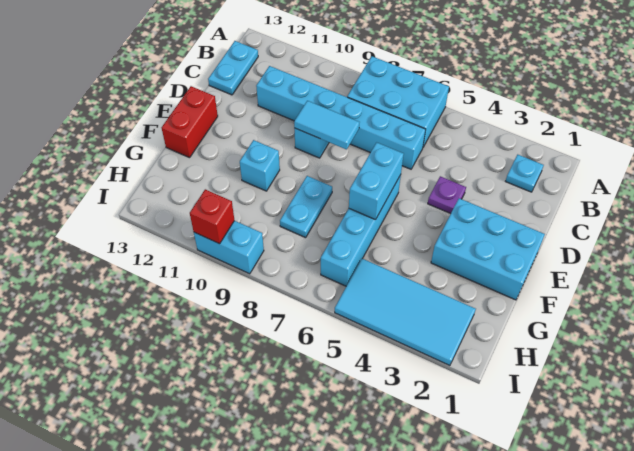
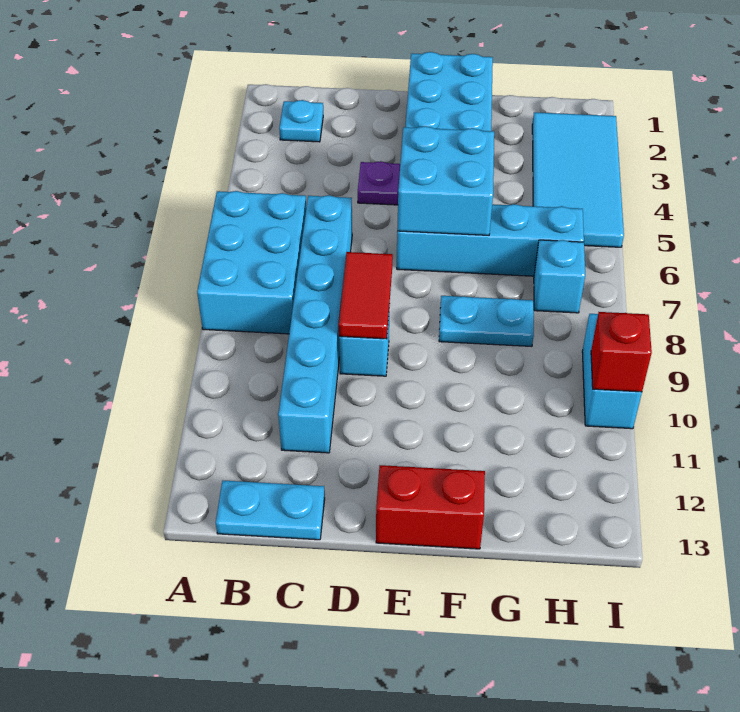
cyan 1x2 tile [294,101,359,149] -> red 1x2 tile [339,252,393,339]
cyan 1x2 brick [349,142,404,220] -> cyan 2x2 brick [397,126,494,235]
cyan 1x1 brick [240,140,280,191] -> cyan 1x1 brick moved to [534,240,585,313]

